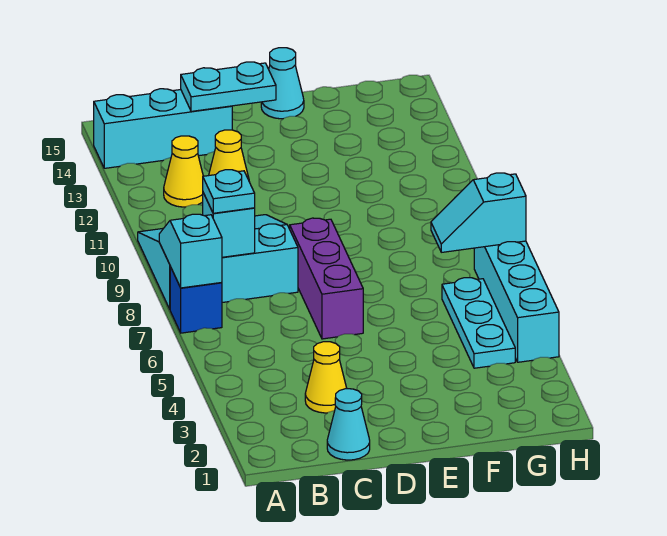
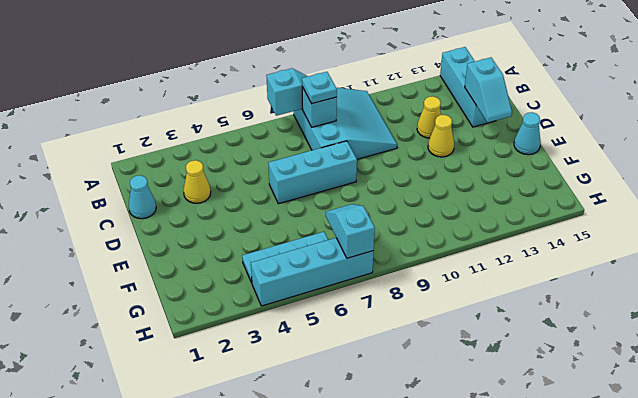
blue 1x1 brick [170,267,222,333] -> none
yellow 1x1 cone [164,136,203,207] -> yellow 1x1 cone moved to [428,115,454,157]
cyan 1x2 plate [181,62,276,111] -> cyan 1x2 slope [465,57,512,122]
purple 1x3 brick [290,218,363,339] -> cyan 1x3 brick [268,141,357,204]

